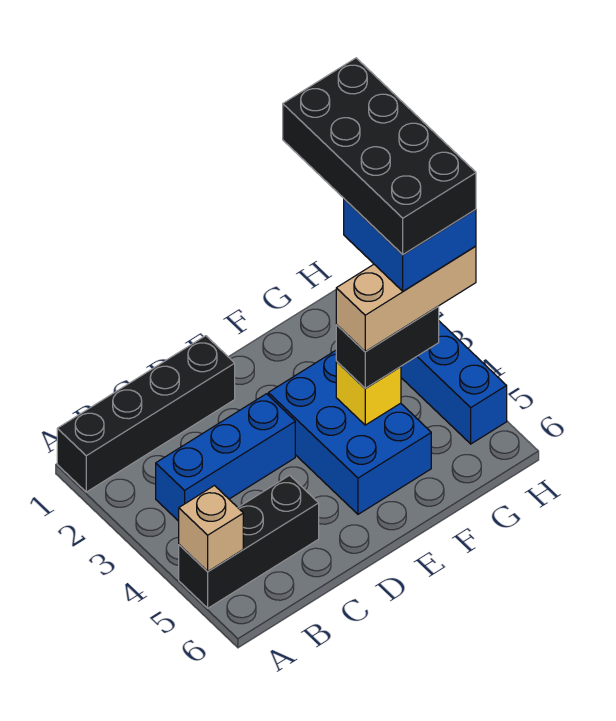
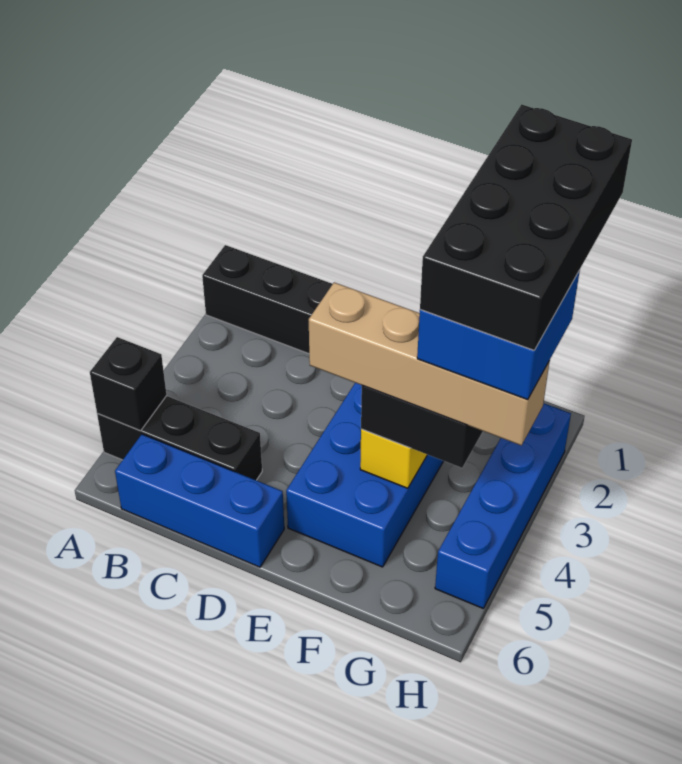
tan 1x1 brick [179,486,243,572] -> black 1x1 brick [90,337,167,431]
blue 1x3 brick [156,394,295,521] -> blue 1x3 brick moved to [115,434,284,567]
tan 1x3 brick [336,246,476,352] -> tan 1x4 brick [309,282,550,446]

